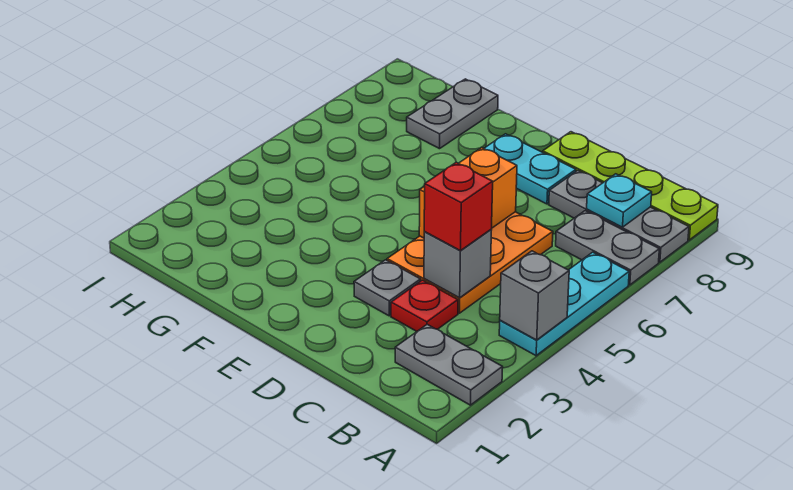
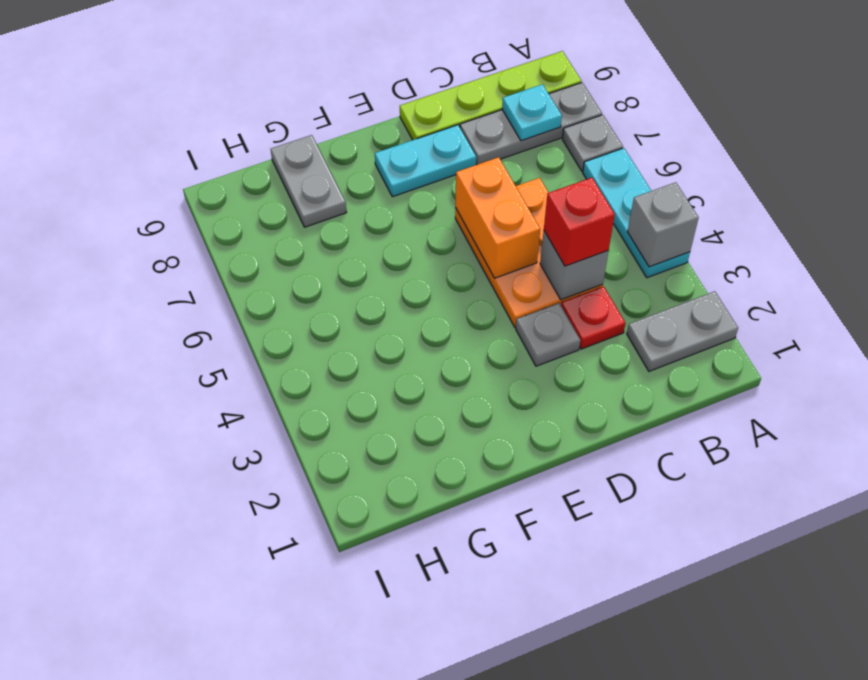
grey 1x2 plate [556,211,659,285] -> grey 1x1 plate [562,115,623,171]

